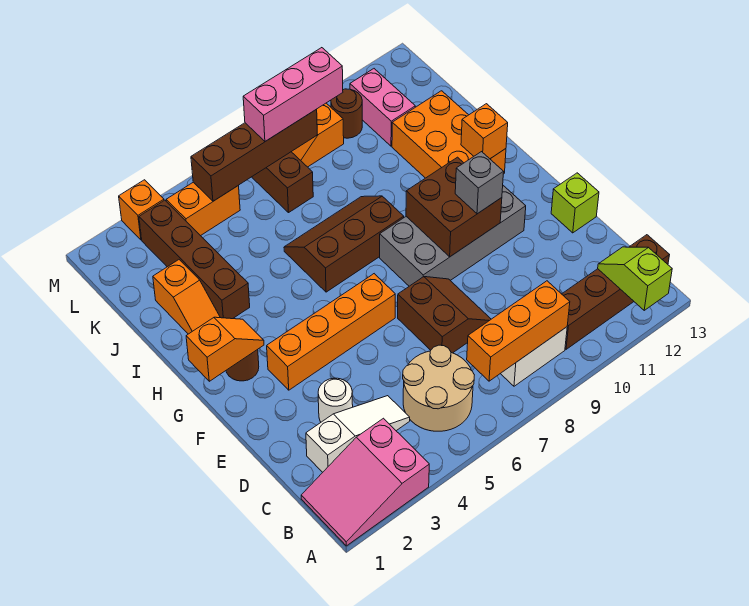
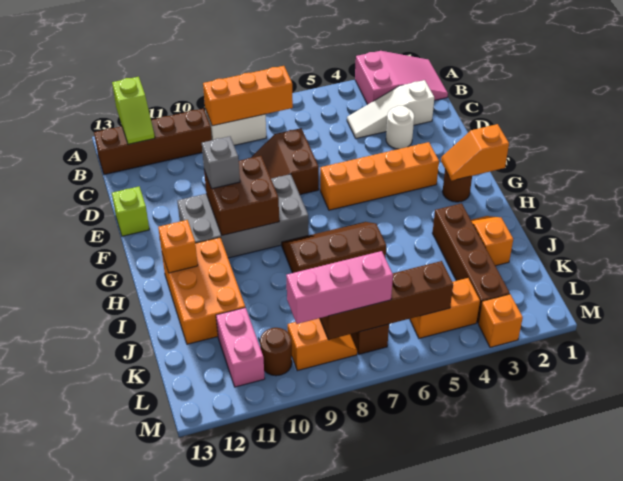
tan 2x2 round brick [403,345,474,431] -> none
brown 2x3 slope [284,196,404,292] -> brown 2x3 slope turned to [282,222,386,273]

